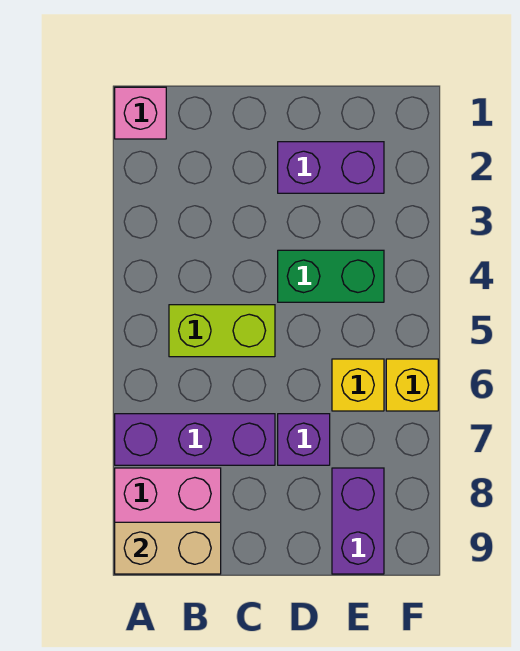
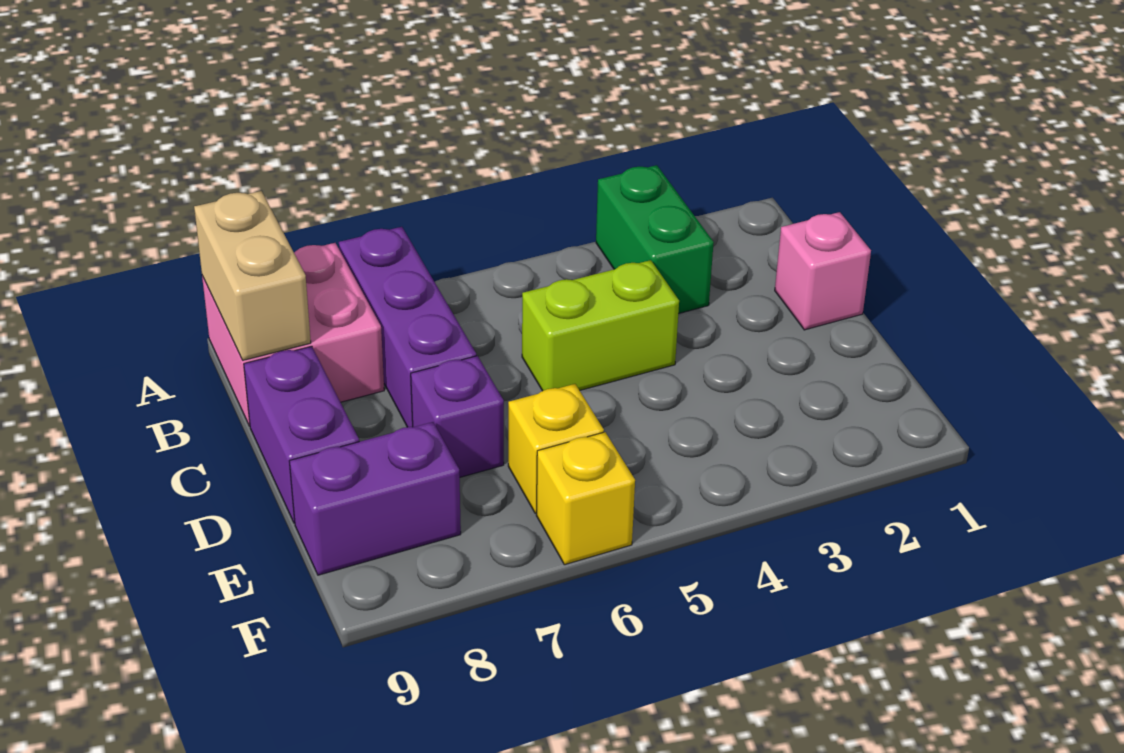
pink 1x1 brick [115,87,166,139] -> pink 1x1 brick moved to [775,212,871,330]
lime 1x2 brick [169,305,275,357] -> lime 1x2 brick turned to [522,260,679,391]
purple 1x2 brick [278,142,384,193] -> purple 1x2 brick moved to [244,346,359,523]
green 1x2 brick [278,250,384,302] -> green 1x2 brick moved to [596,165,714,314]

